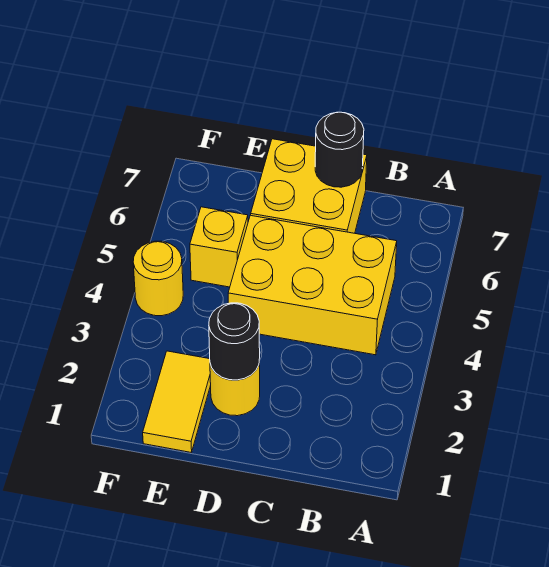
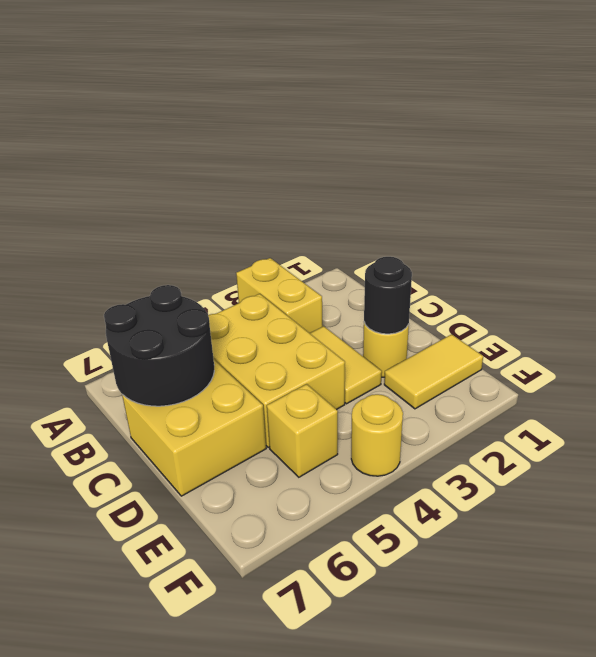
none -> yellow 1x2 brick [236,258,323,333]
none -> yellow 1x2 tile [310,326,382,404]
black 1x1 round brick [315,112,364,187] -> black 2x2 round brick [104,285,214,406]

